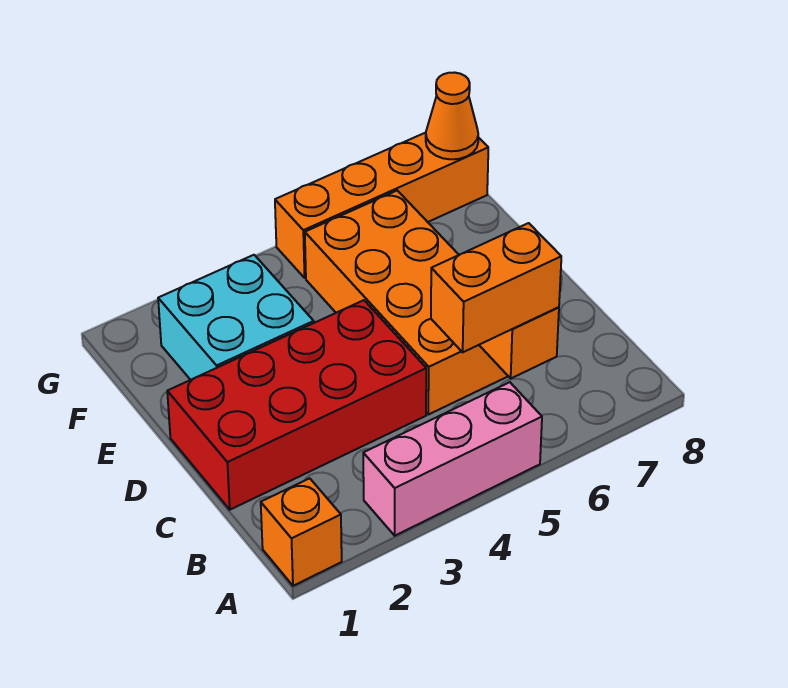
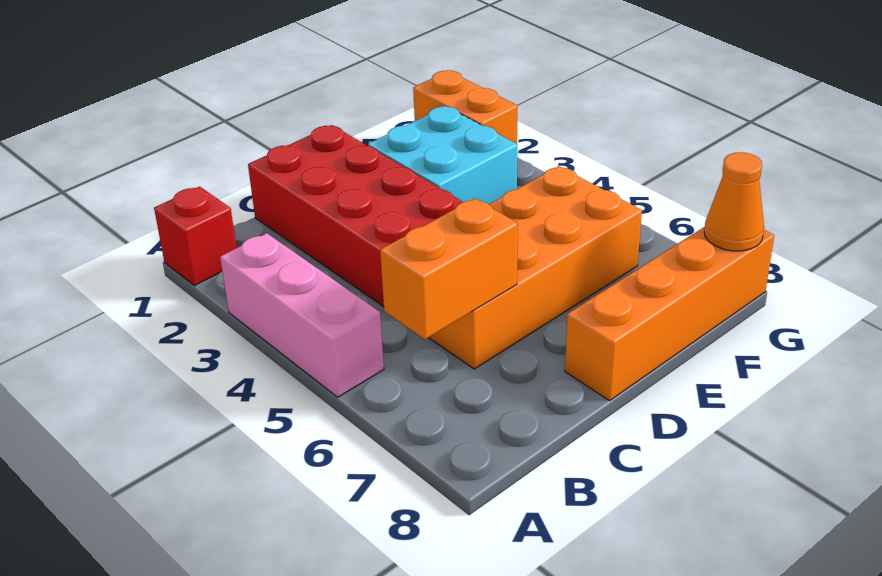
orange 1x1 brick [261,478,342,586] -> red 1x1 brick [154,187,237,286]
orange 1x2 brick [431,223,561,352] -> orange 1x2 brick moved to [413,70,517,144]
orange 1x4 brick [275,133,488,278] -> orange 1x4 brick turned to [565,227,774,401]

